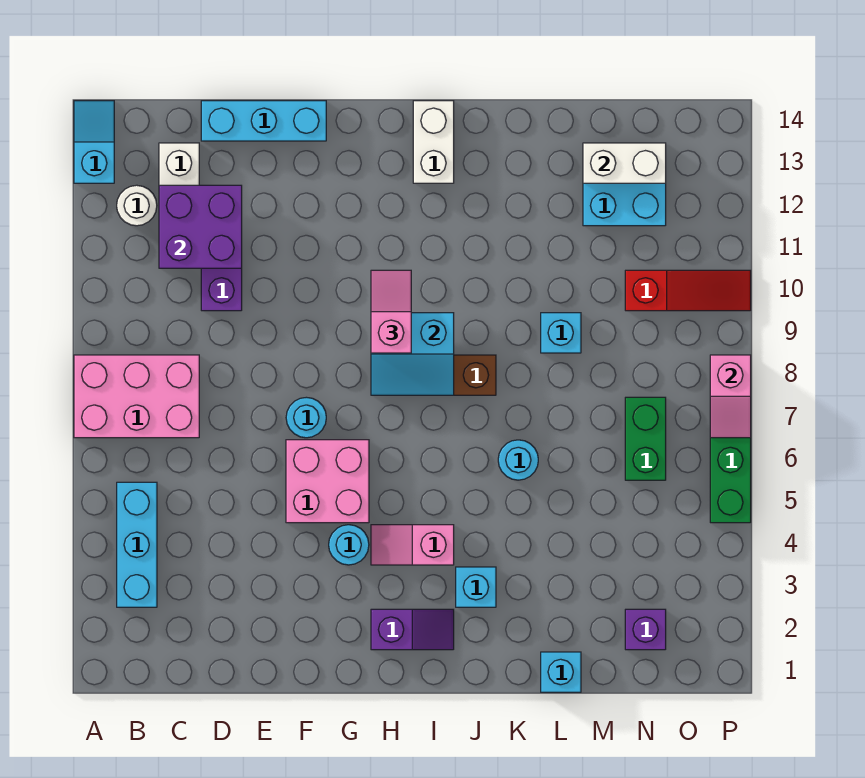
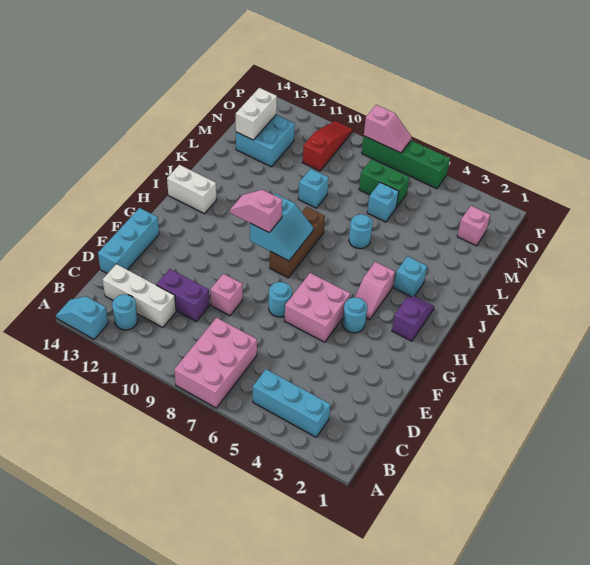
white 1x1 round brick [117,185,157,226] -> cyan 1x1 round brick [112,294,138,330]
purple 2x2 brick [159,185,242,268] -> none
none -> pink 1x1 brick [210,274,243,316]
cyan 1x1 brick [541,652,581,692] -> cyan 1x1 brick moved to [367,182,399,222]
purple 1x1 brick [625,609,666,650] -> pink 1x1 brick [457,206,490,246]

